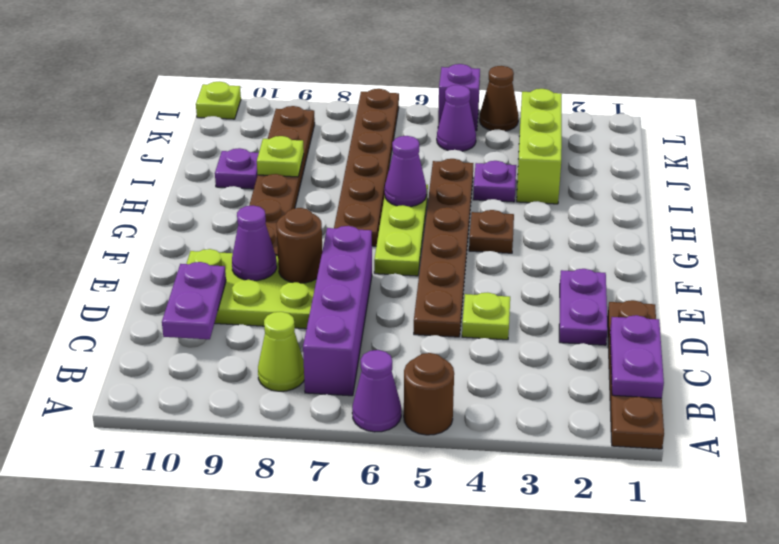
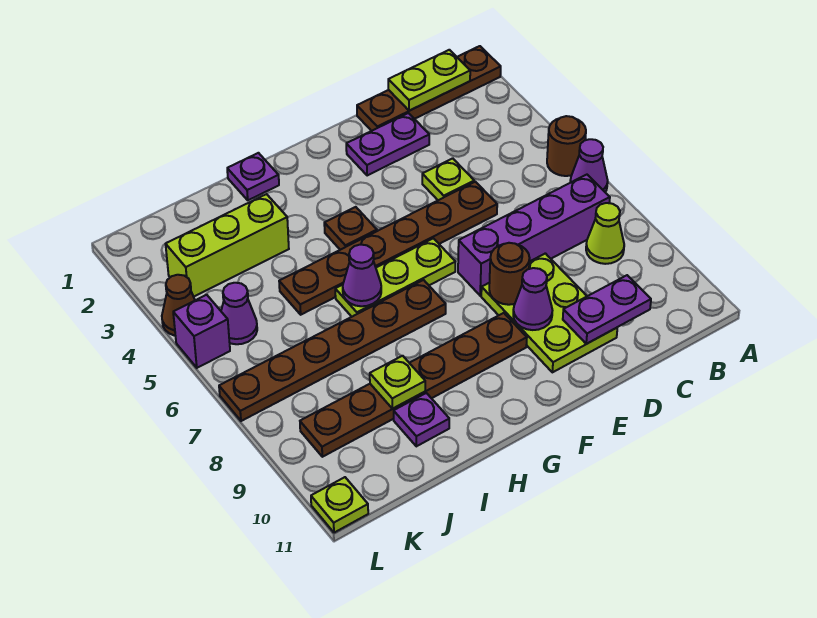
purple 1x2 plate [610,315,664,398] -> lime 1x2 plate [388,50,470,111]
purple 1x1 plate [473,161,516,202] -> purple 1x1 plate moved to [227,153,279,200]

